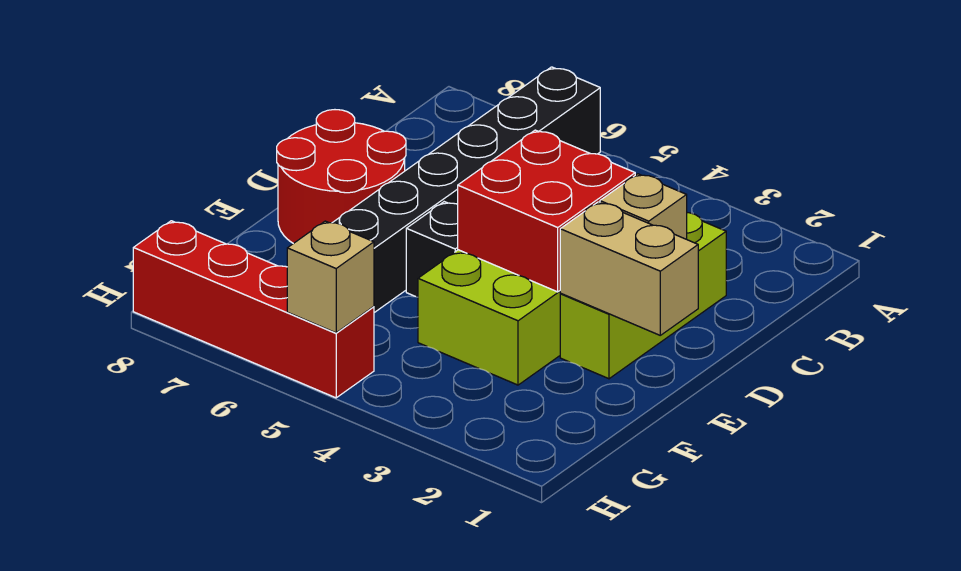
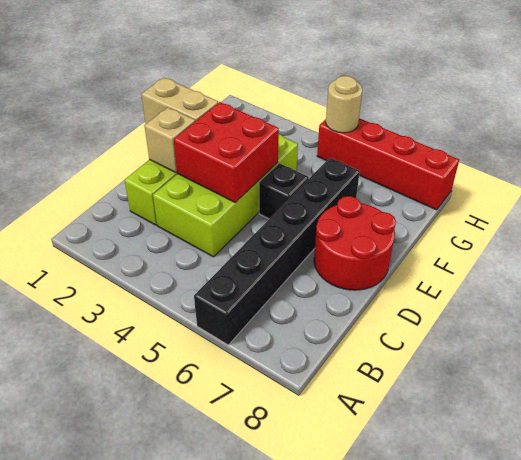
tan 1x1 brick [287,221,374,333] -> tan 1x1 round brick [326,76,362,133]

